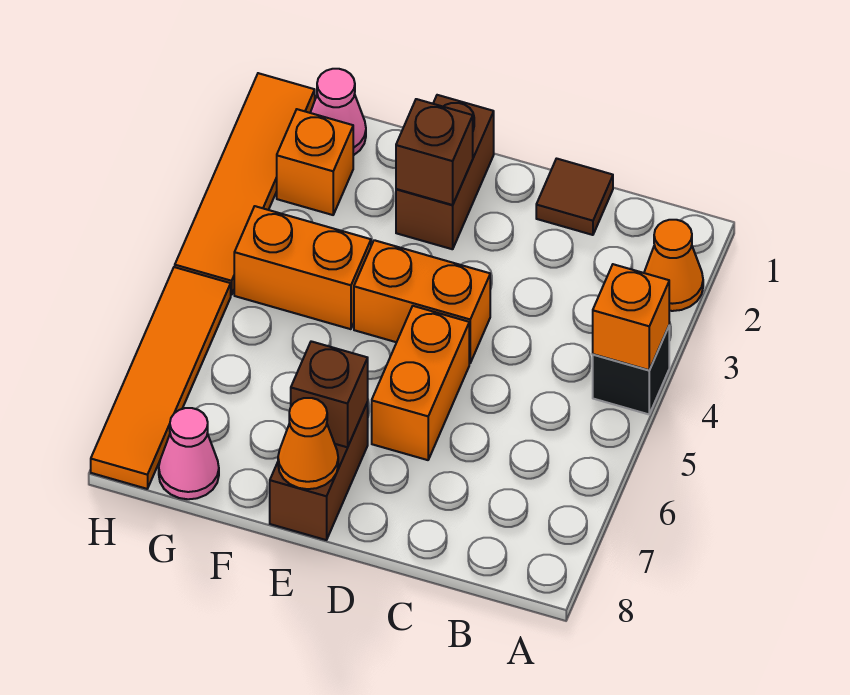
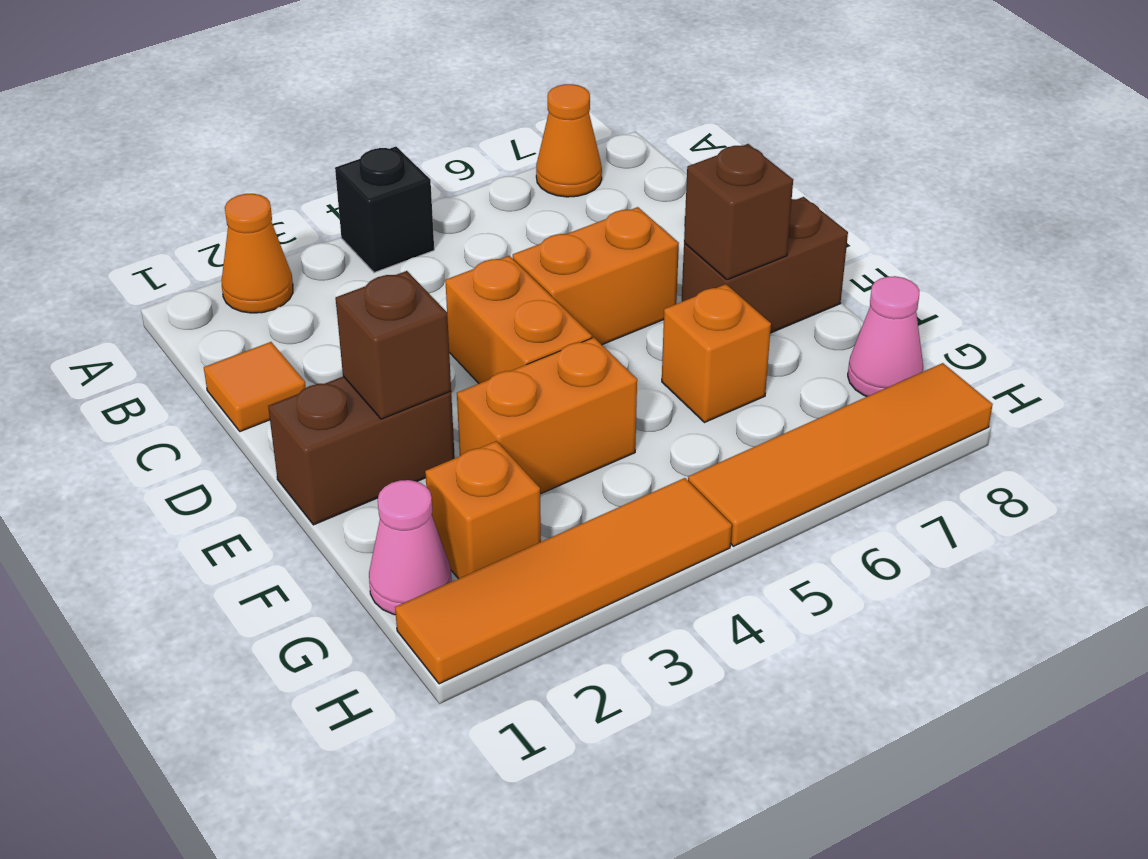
orange 1x1 brick [593,264,669,370] -> orange 1x1 brick moved to [662,284,771,423]
brown 1x1 tile [536,159,613,235] -> orange 1x1 tile [204,342,306,432]
orange 1x1 cone [278,398,338,489] -> orange 1x1 cone moved to [536,84,602,197]
orange 1x2 brick [234,206,371,329] -> orange 1x2 brick turned to [457,337,637,494]

